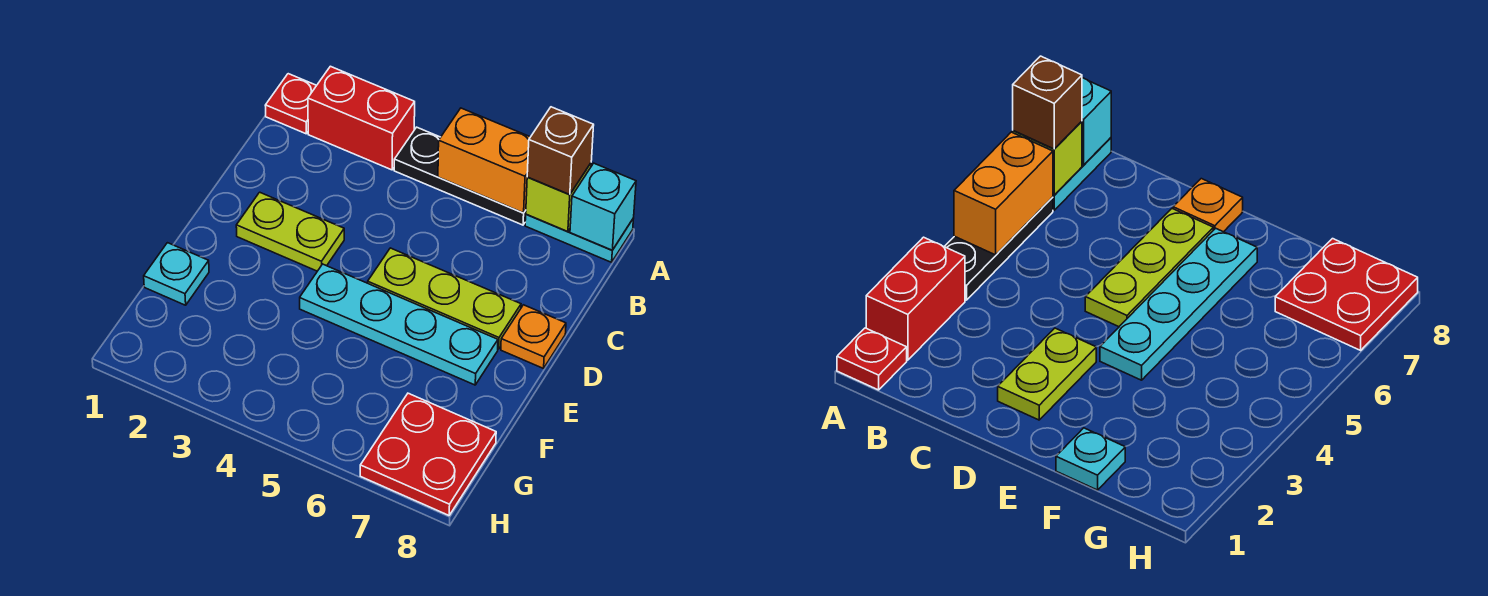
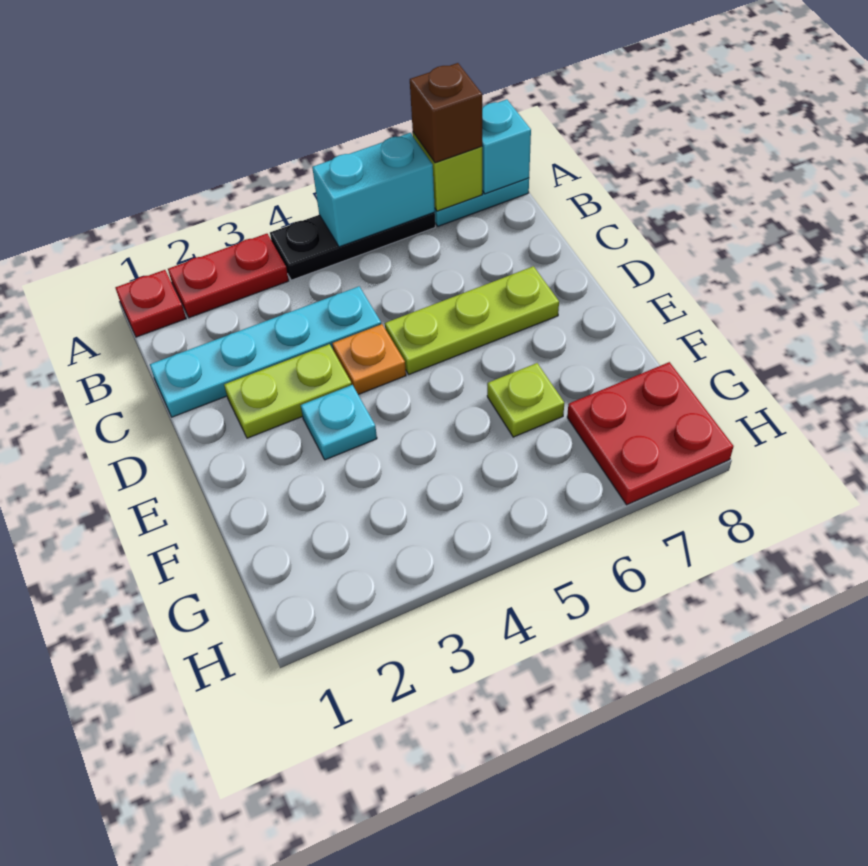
red 1x2 brick [308,66,415,170] -> red 1x2 plate [168,234,289,318]
orange 1x2 brick [438,108,530,213] -> cyan 1x2 brick [312,133,435,247]
orange 1x1 plate [501,305,566,368] -> orange 1x1 plate moved to [332,324,406,395]
cyan 1x4 plate [300,264,498,385] -> cyan 1x4 plate moved to [150,286,381,417]
cyan 1x1 plate [144,243,209,305] -> cyan 1x1 plate moved to [300,385,377,460]
none -> lime 1x1 plate [487,363,564,437]

